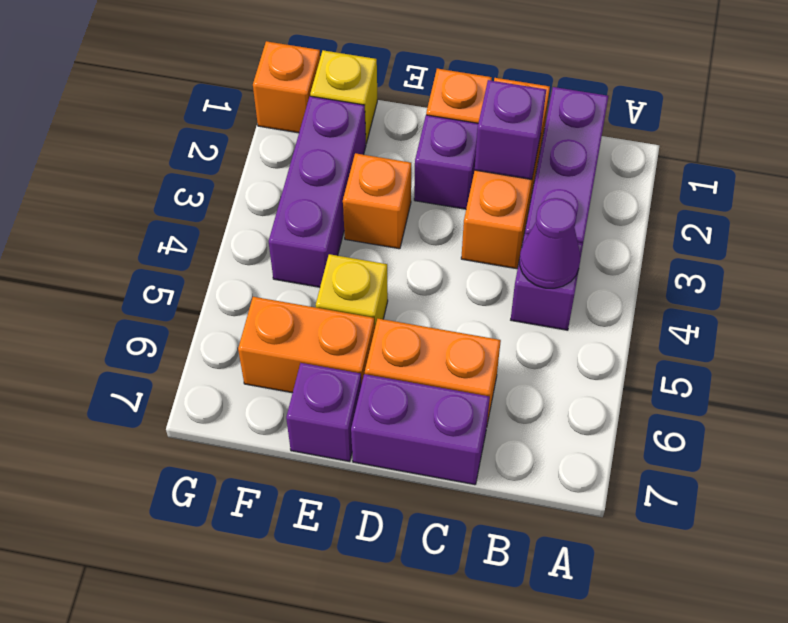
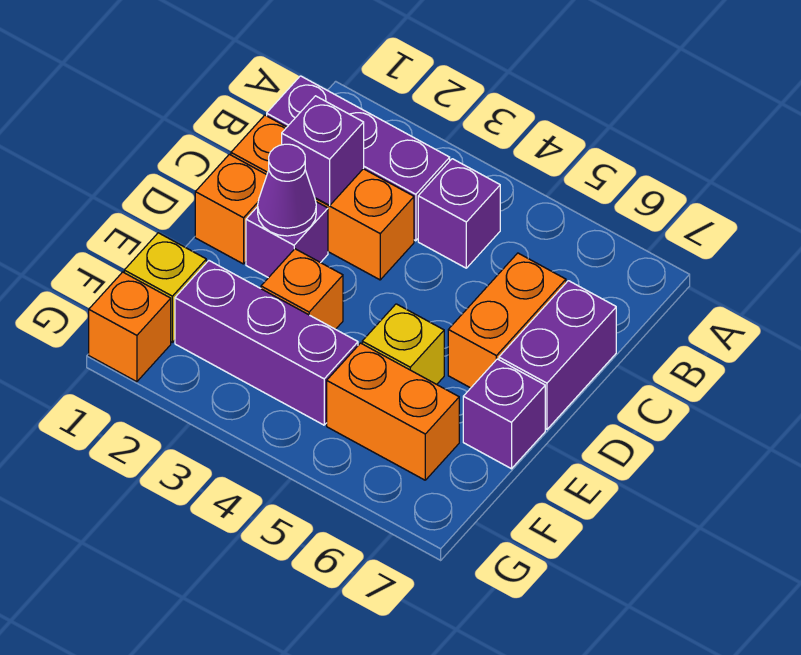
purple 1x1 cone [519,198,580,288] -> purple 1x1 cone moved to [258,144,316,236]
orange 1x2 brick [238,297,375,393] -> orange 1x2 brick turned to [327,343,459,480]

